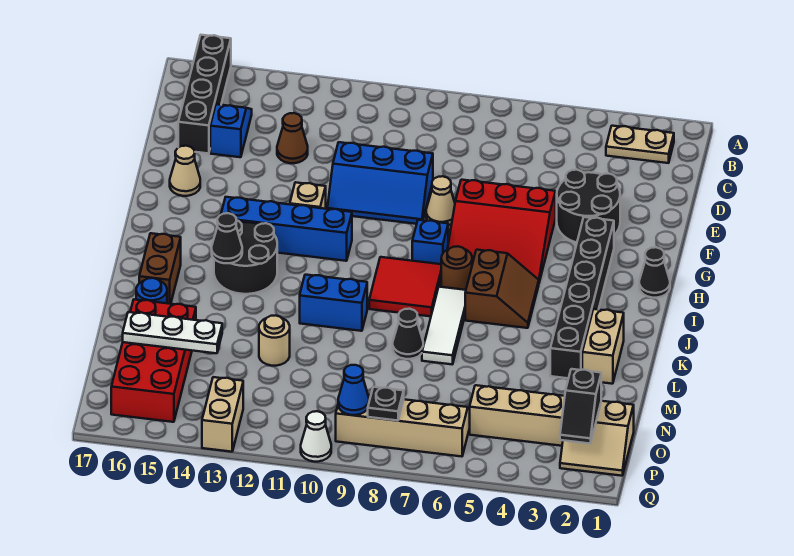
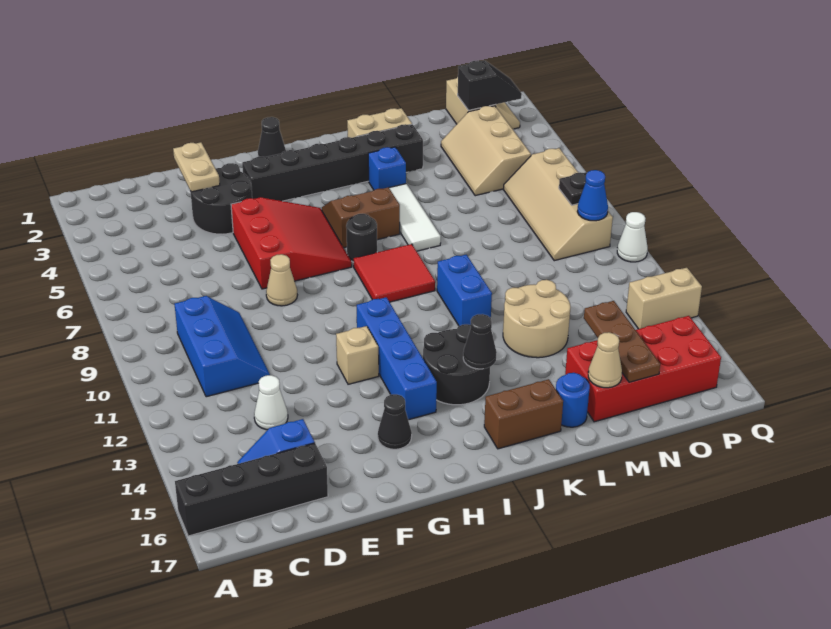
tan 1x2 plate [606,126,674,163] -> tan 1x2 plate moved to [173,142,220,192]
brown 1x1 cone [277,113,308,163] -> white 1x1 cone [254,375,288,430]
blue 2x3 slope [327,142,433,224] -> blue 2x3 slope moved to [174,296,270,397]
tan 1x1 cone [170,146,200,196] -> tan 1x1 cone moved to [588,332,622,388]
blue 1x1 brick [412,220,448,264] -> blue 1x1 brick moved to [368,147,406,190]
brown 1x1 round brick [441,246,472,290] -> black 1x1 round brick [346,214,377,262]
white 1x3 tile [422,287,466,364] -> white 1x3 tile turned to [389,184,441,251]
black 1x1 cone [393,309,423,359] -> black 1x1 cone moved to [378,394,412,449]
tan 1x1 round brick [259,315,290,366] -> tan 2x2 round brick [503,280,571,358]
white 1x3 plate [123,312,222,353] -> brown 1x3 plate [584,301,660,382]

